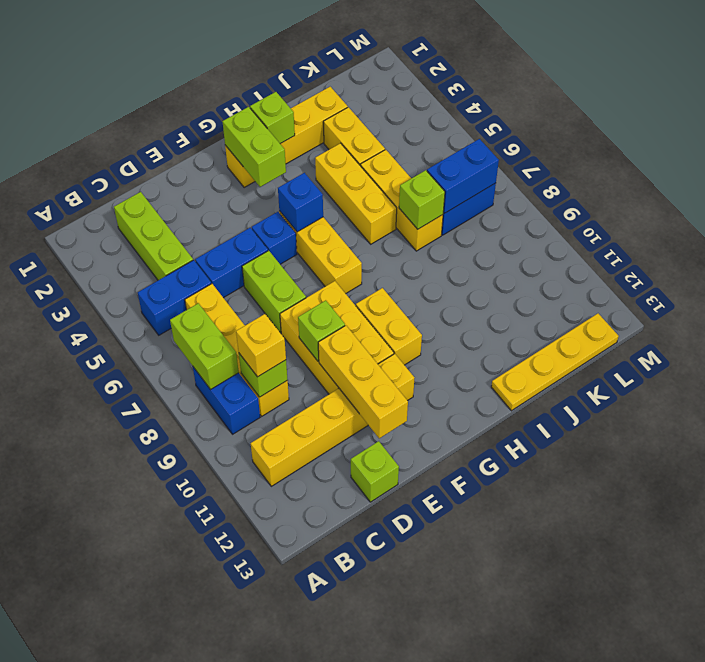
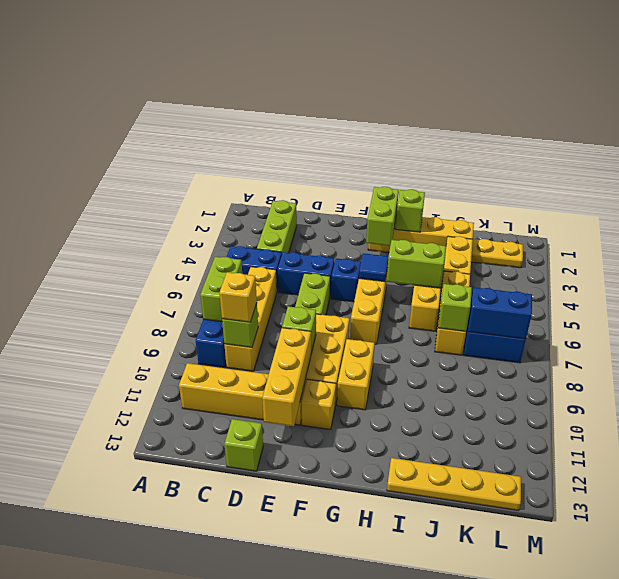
blue 1x1 brick [278,173,323,232] -> blue 1x1 tile [359,253,388,282]
none -> lime 1x2 brick [386,240,446,288]
none -> yellow 1x2 plate [471,239,523,268]

